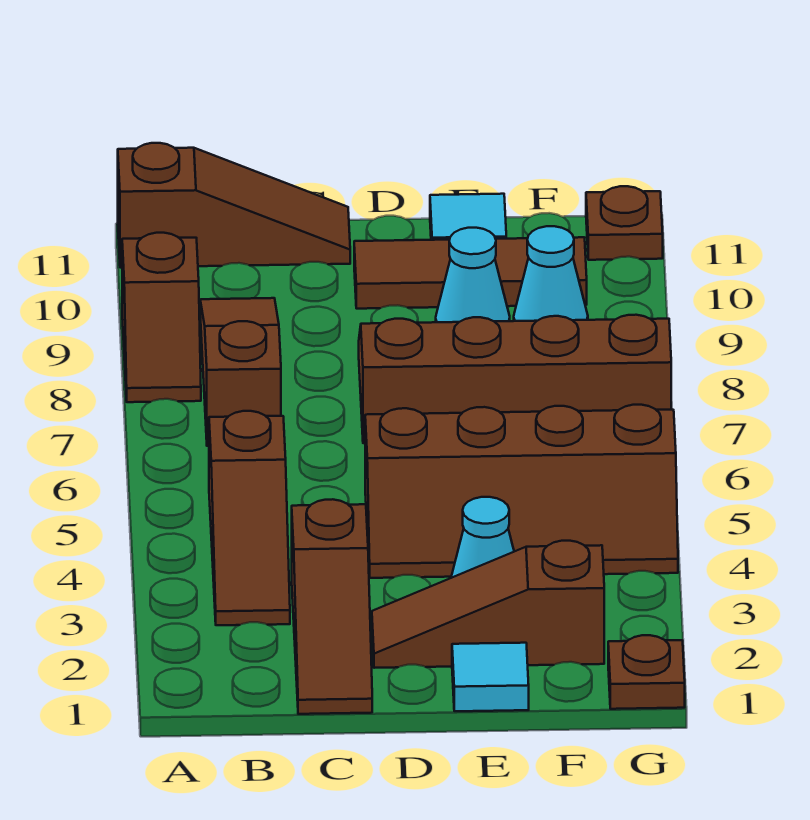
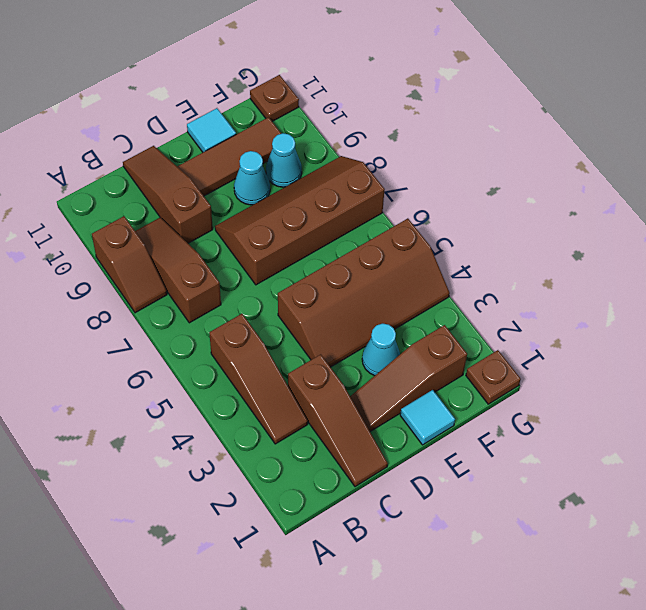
brown 1x3 slope [118,143,350,268] -> brown 1x3 slope turned to [123,146,213,243]

